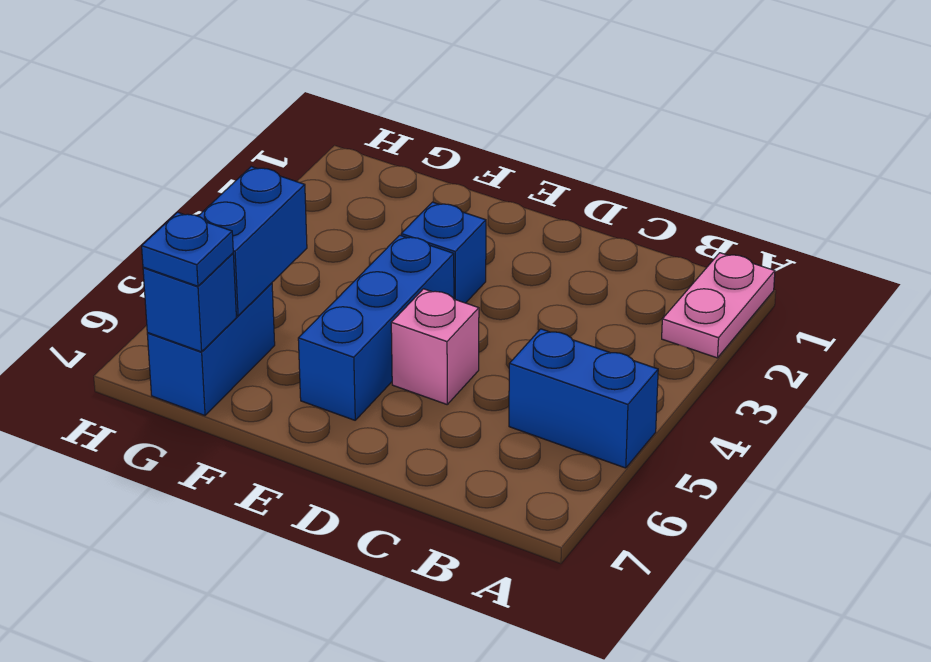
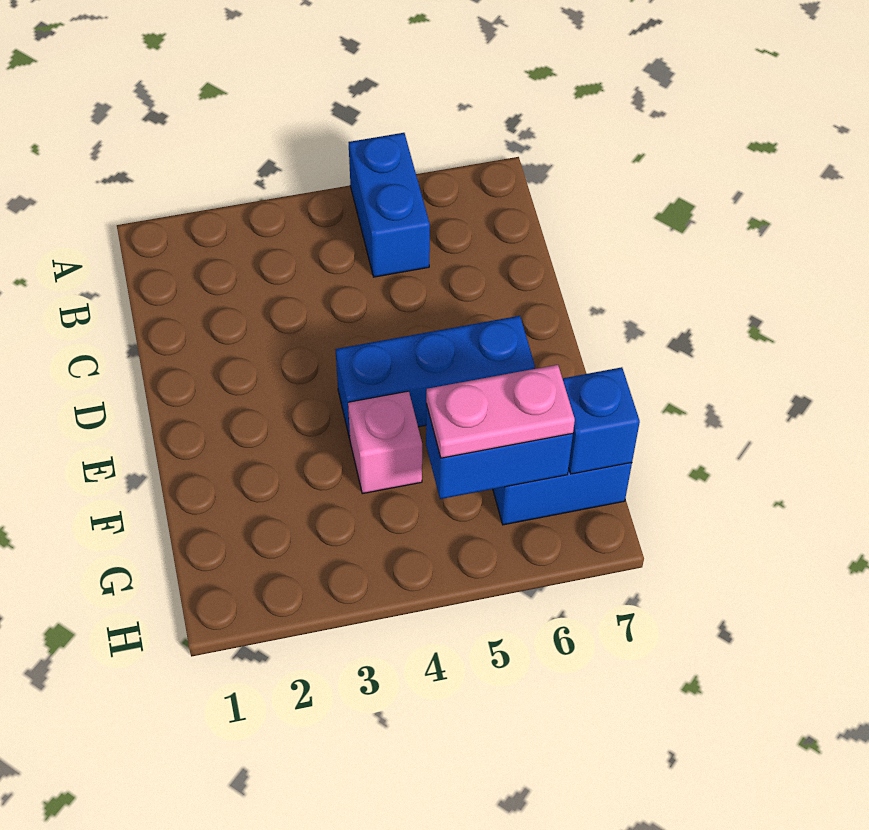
pink 1x2 plate [662,253,775,358] -> pink 1x2 plate moved to [426,365,575,458]
pink 1x1 brick [391,289,479,404] -> pink 1x1 brick moved to [348,391,422,494]
blue 1x1 brick [401,202,486,303] -> none
blue 1x1 plate [142,212,233,286] -> none

